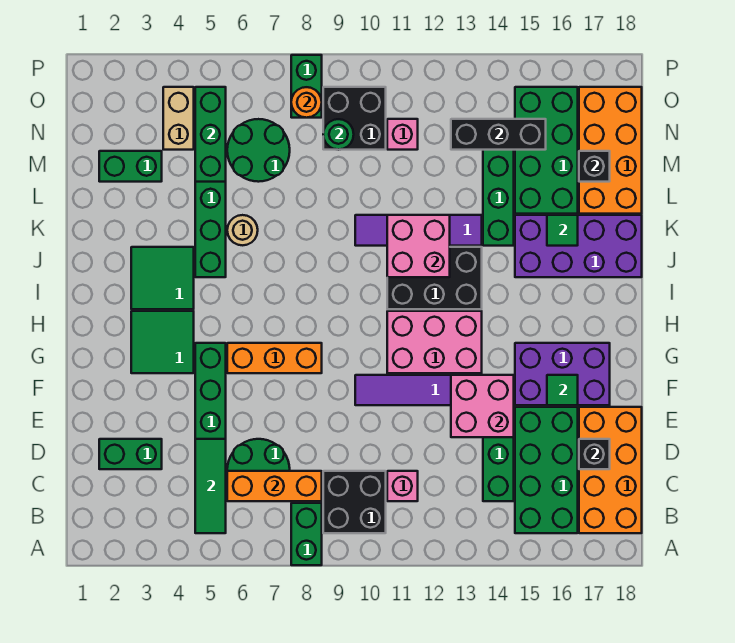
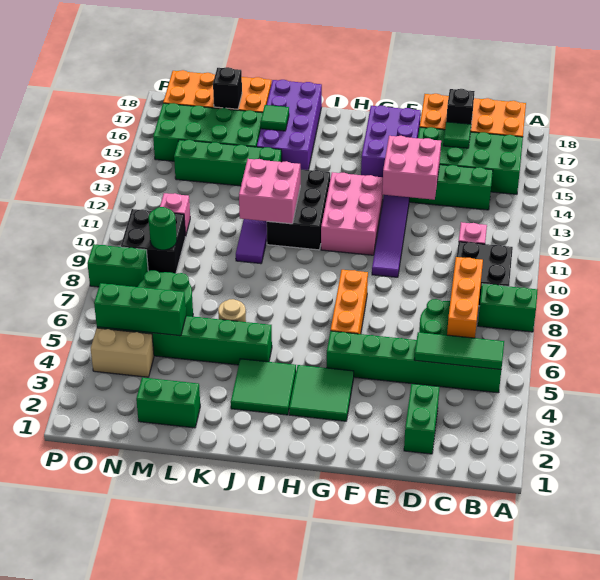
green 1x1 tile [547,375,578,405] -> green 1x1 tile moved to [443,122,471,148]
green 1x2 brick [99,151,162,182] -> green 1x2 brick turned to [136,377,200,428]
black 1x3 brick [451,119,546,150] -> none
orange 1x1 round brick [291,87,322,118] -> none

